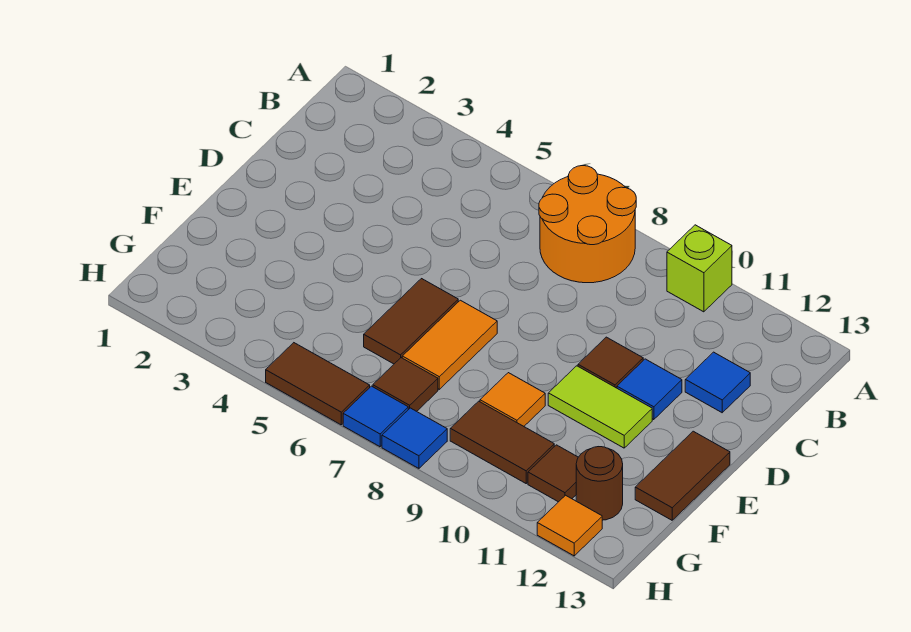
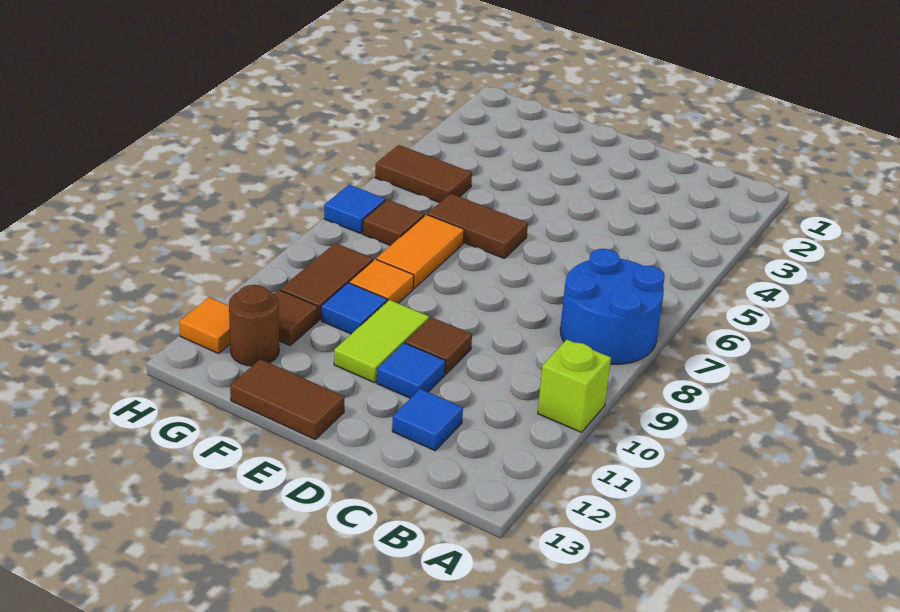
orange 2x2 round brick [539,166,636,283] -> blue 2x2 round brick [560,249,665,364]
orange 1x2 tile [402,300,497,389] -> orange 1x2 tile turned to [376,215,464,288]
brown 1x2 tile [266,343,370,425] -> brown 1x2 tile turned to [375,145,472,203]
blue 1x1 tile [382,408,447,468] -> blue 1x1 tile moved to [321,283,387,334]

